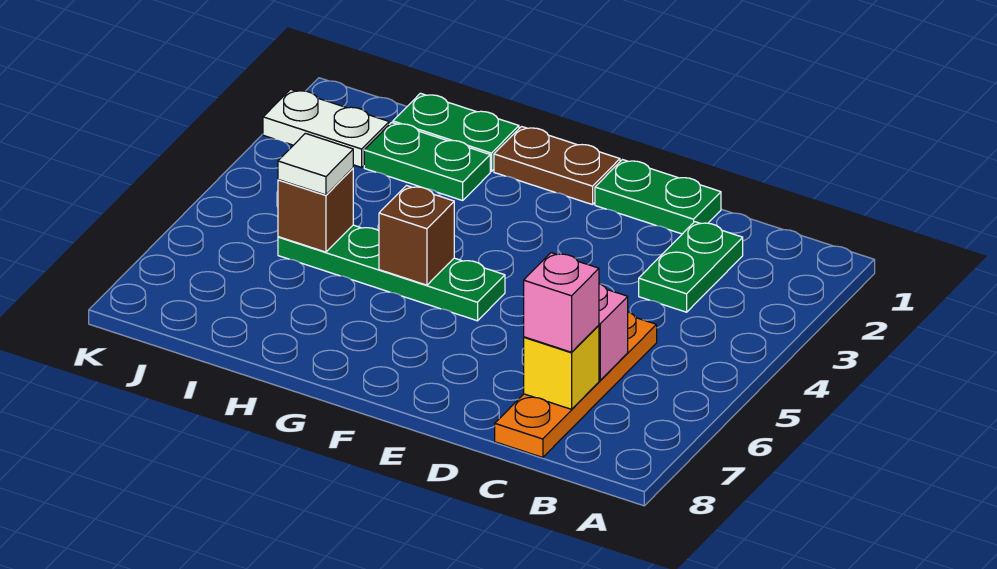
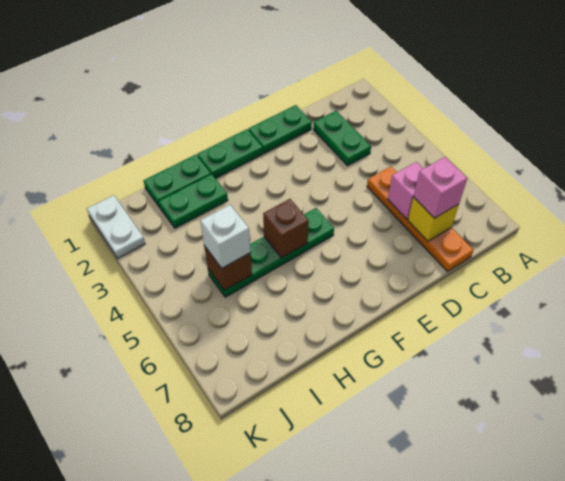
brown 1x2 plate [494,127,620,205] -> green 1x2 plate [197,129,263,179]
white 1x1 tile [278,133,353,195] -> white 1x1 brick [200,205,251,268]
white 1x2 plate [263,89,389,167] -> white 1x2 plate turned to [87,195,145,258]

